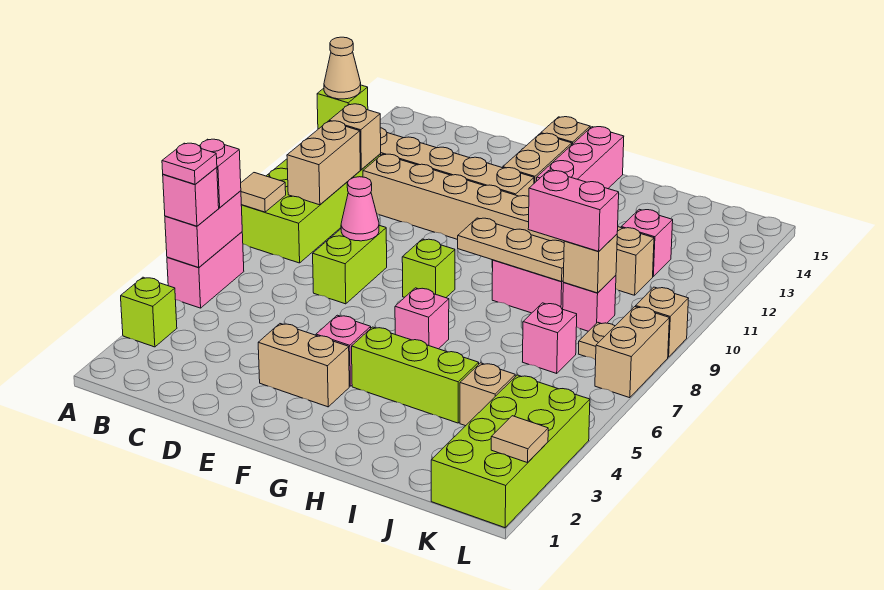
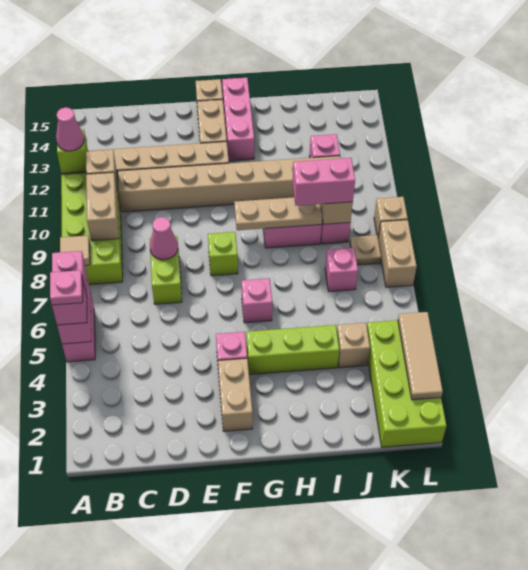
lime 1x1 brick [121,277,177,347] -> none
tan 1x1 cone [324,37,361,99] -> pink 1x1 cone [56,107,84,151]
tan 1x2 brick [258,324,349,407] -> tan 1x2 brick turned to [218,358,253,431]
tan 1x1 tile [491,416,548,463] -> tan 1x3 tile [398,312,443,400]

